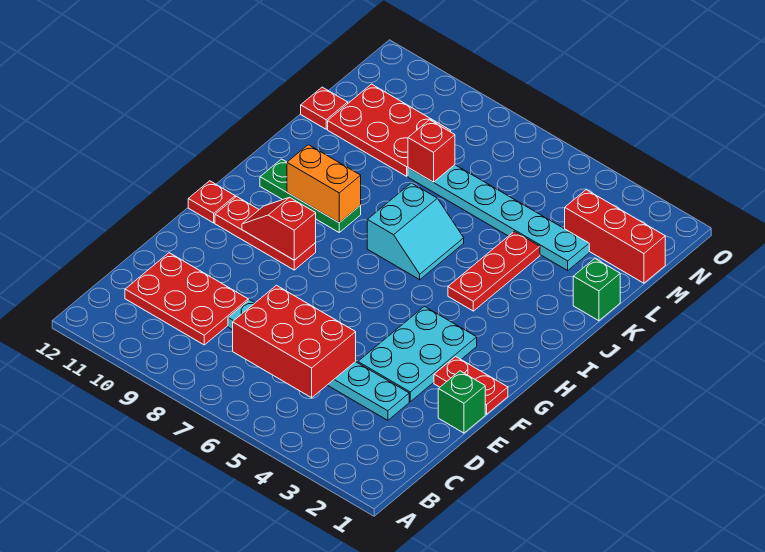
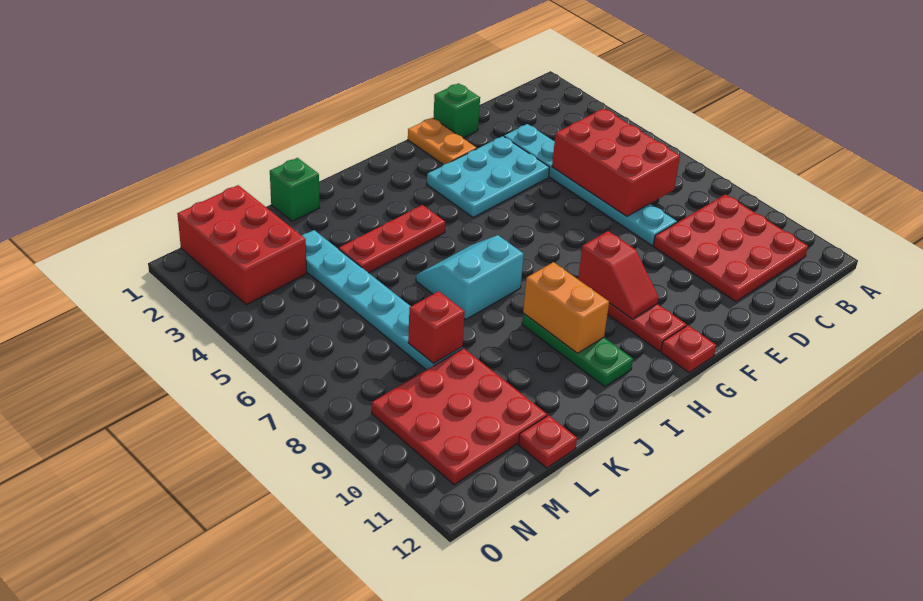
red 2x3 plate [125,253,248,345] -> red 3x3 plate [653,194,808,302]
red 1x2 plate [434,357,508,414] -> orange 1x2 plate [408,118,477,165]
red 2x3 plate [328,84,451,176] -> red 3x3 plate [372,348,547,485]
red 1x3 brick [565,190,665,283] -> red 2x3 brick [177,185,307,305]

